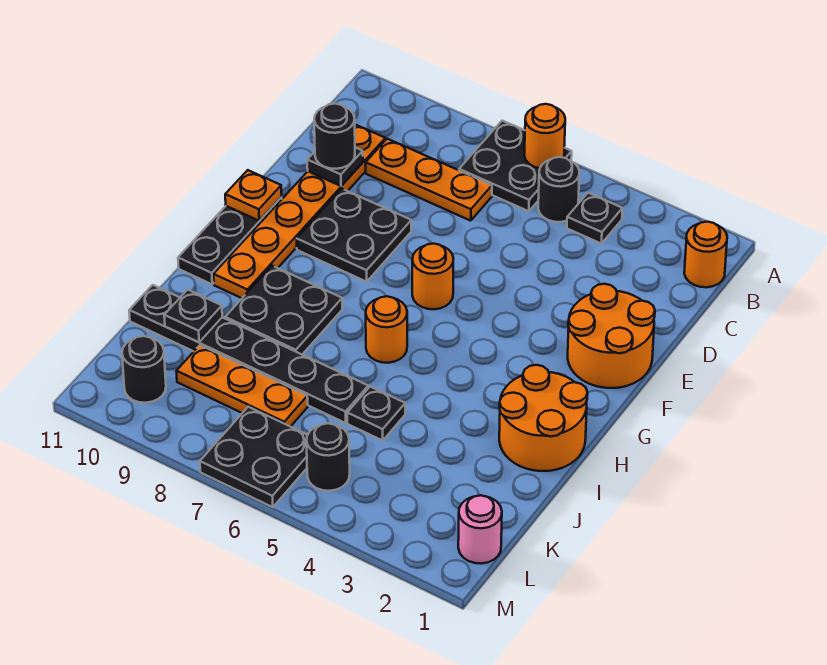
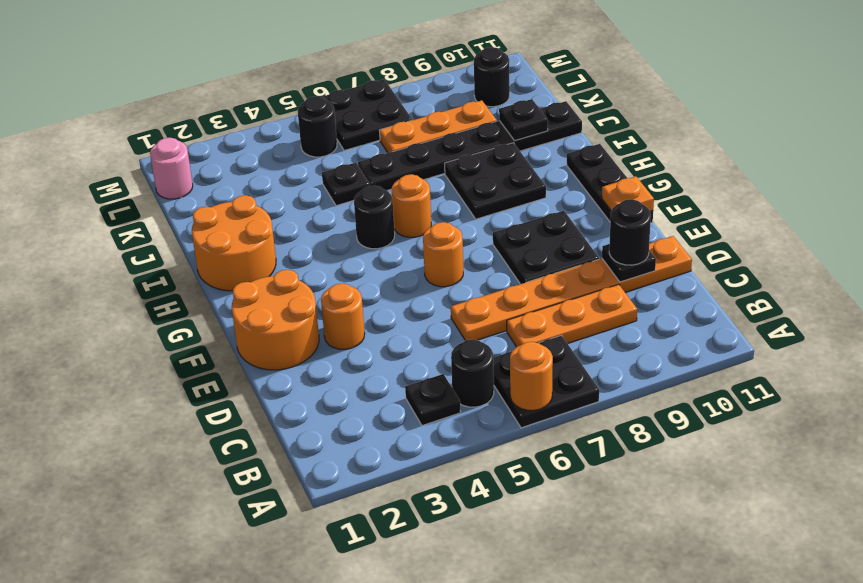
orange 1x1 round brick [684,222,727,287] -> orange 1x1 round brick moved to [321,283,365,349]
orange 1x6 plate [214,125,385,298] -> orange 1x6 plate turned to [451,236,692,341]
none -> black 1x1 round brick [354,185,395,249]

